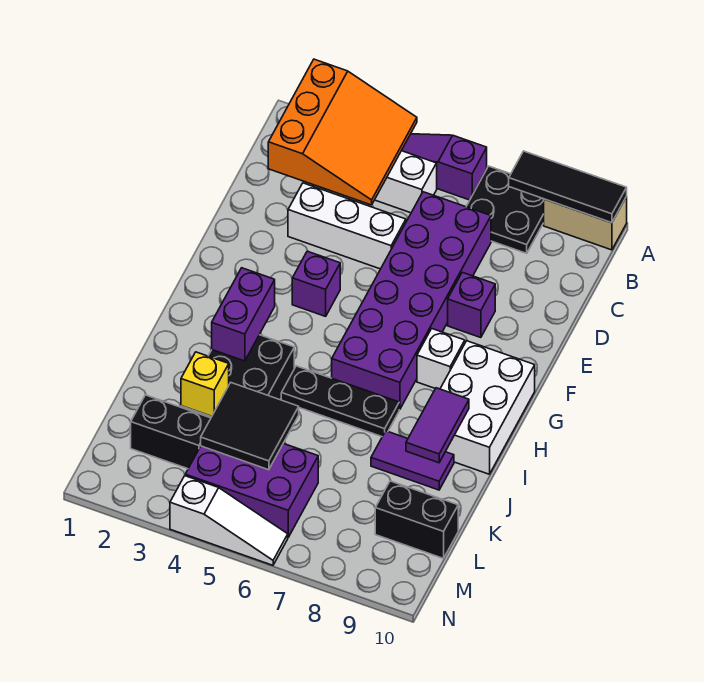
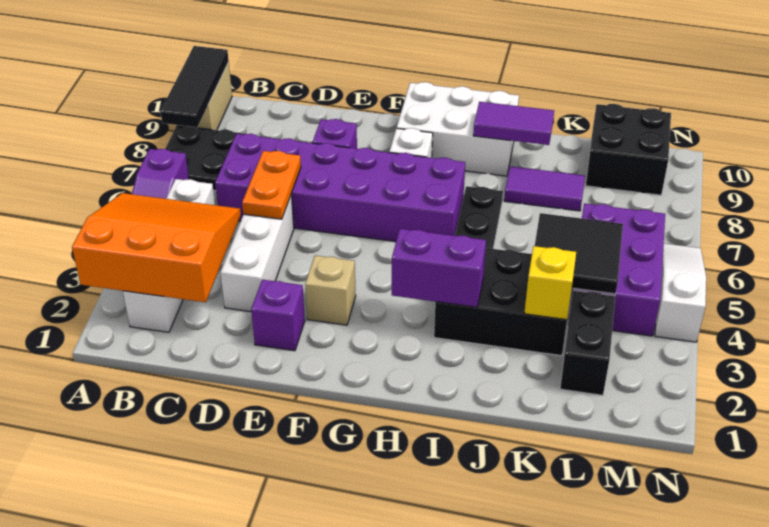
none -> orange 1x2 plate [242,151,301,219]
none -> tan 1x1 brick [305,255,356,325]
purple 1x1 brick [292,251,340,316] -> purple 1x1 brick moved to [251,280,305,351]
purple 1x2 tile [371,431,454,490] -> purple 1x2 tile turned to [504,166,585,211]
black 1x2 brick [375,481,458,558] -> black 2x2 brick [586,104,671,195]

